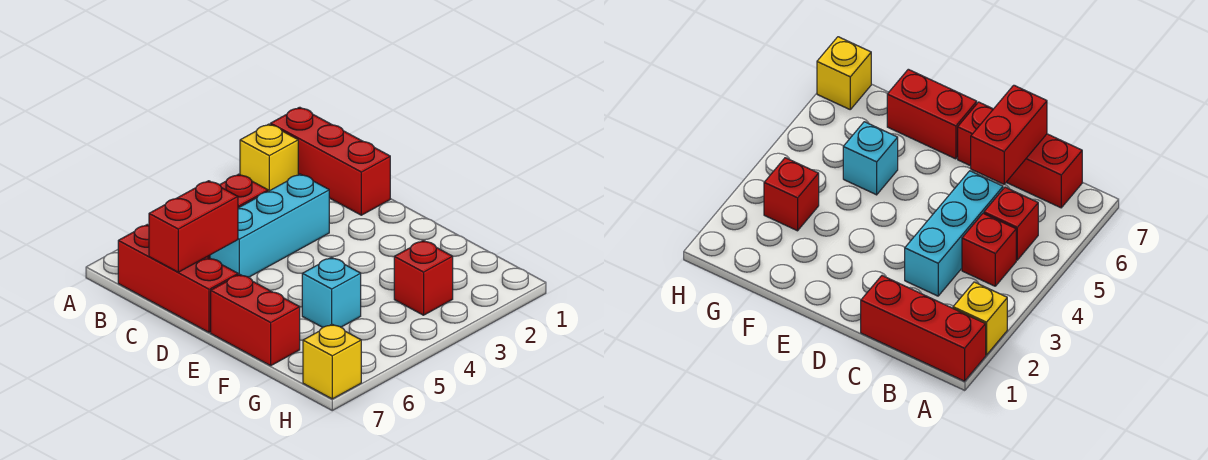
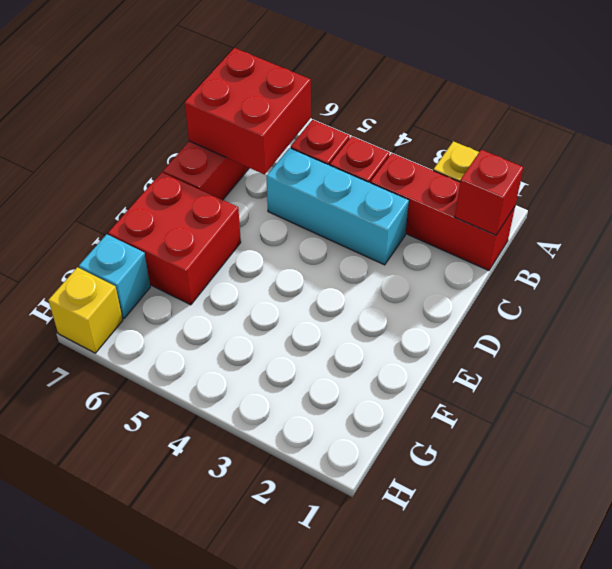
red 1x3 brick [271,107,390,215] -> red 1x3 brick turned to [371,153,515,270]
red 1x2 brick [149,181,238,272] -> red 2x2 brick [185,48,311,174]
red 1x2 brick [211,274,300,366] -> red 2x2 brick [108,172,241,305]
cyan 1x1 brick [302,258,361,327] -> cyan 1x1 brick moved to [79,234,150,318]
red 1x1 brick [394,241,453,315] -> red 1x1 brick moved to [455,150,523,235]

